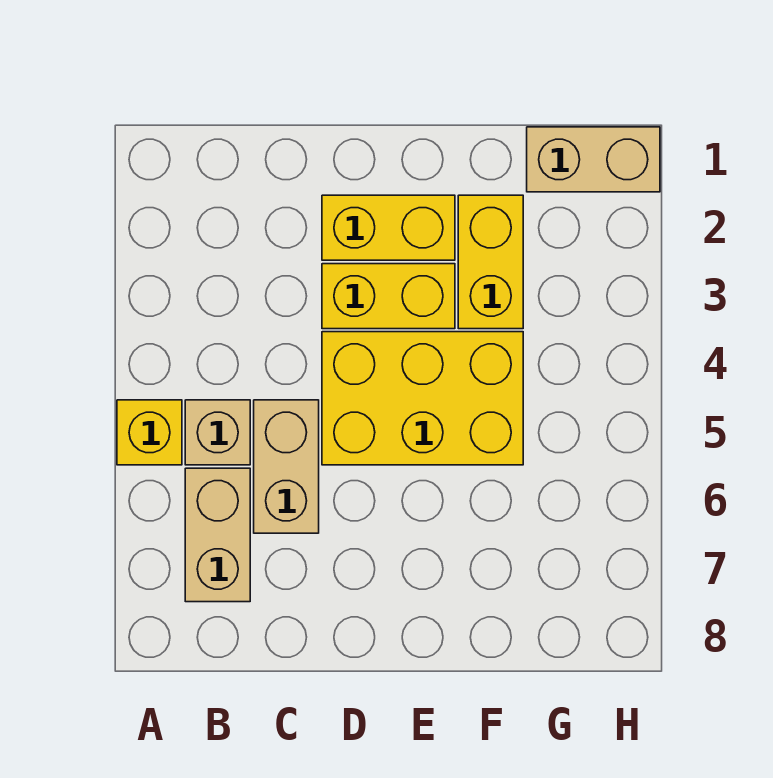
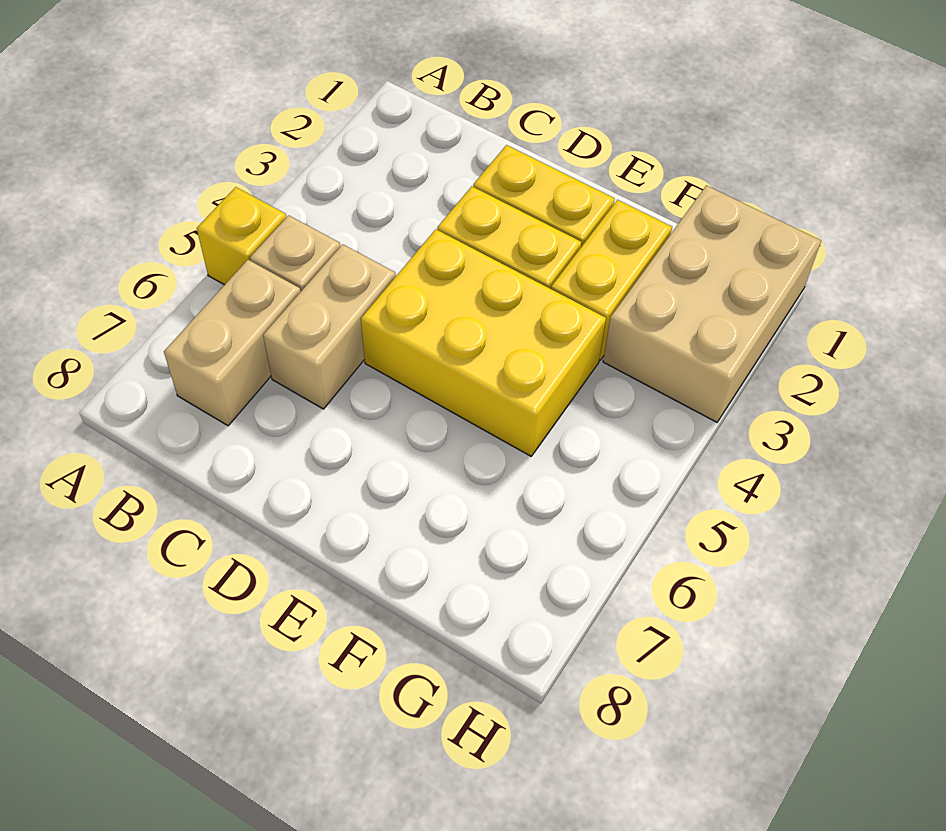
tan 1x2 brick [527,127,660,192] -> tan 2x3 brick [603,185,821,422]

